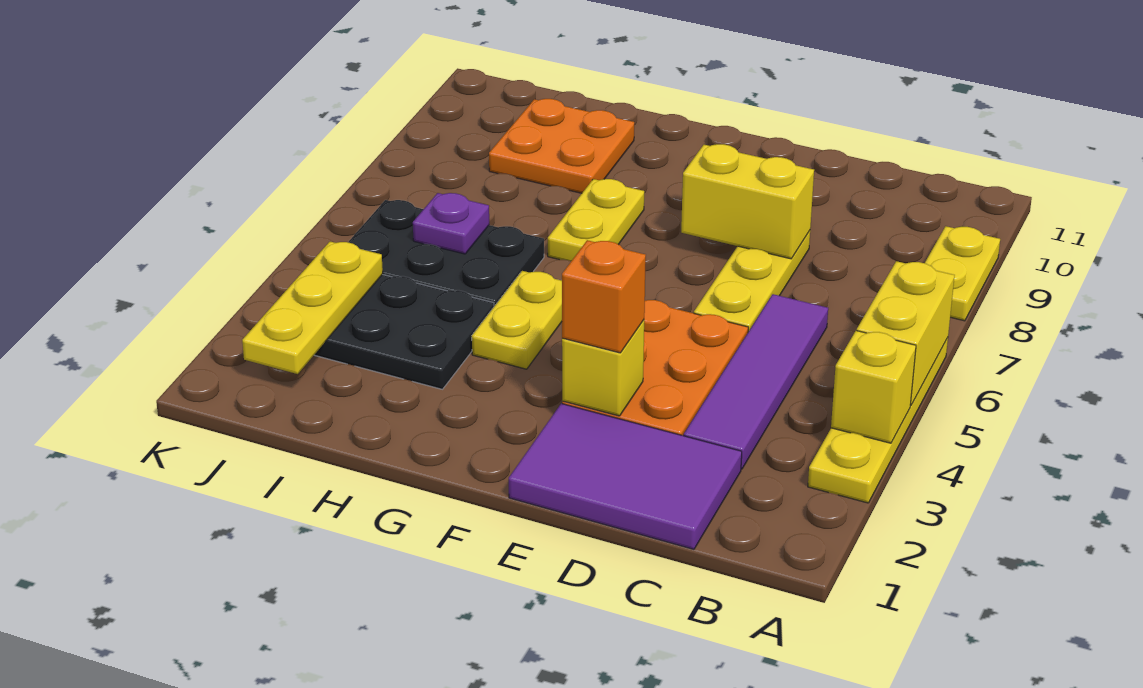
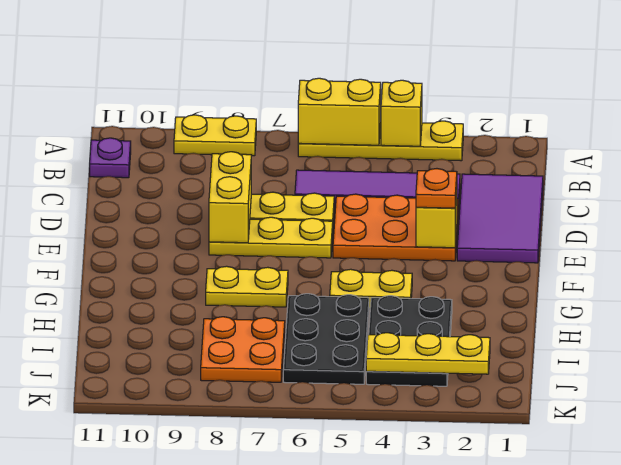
orange 1x1 brick [562,240,646,353] -> orange 1x1 plate [416,169,457,208]
none -> yellow 1x3 plate [209,217,333,258]
orange 2x2 plate [489,99,634,193] -> orange 2x2 plate moved to [201,317,285,382]
purple 1x1 plate [413,193,489,254] -> purple 1x1 plate moved to [90,138,131,178]

